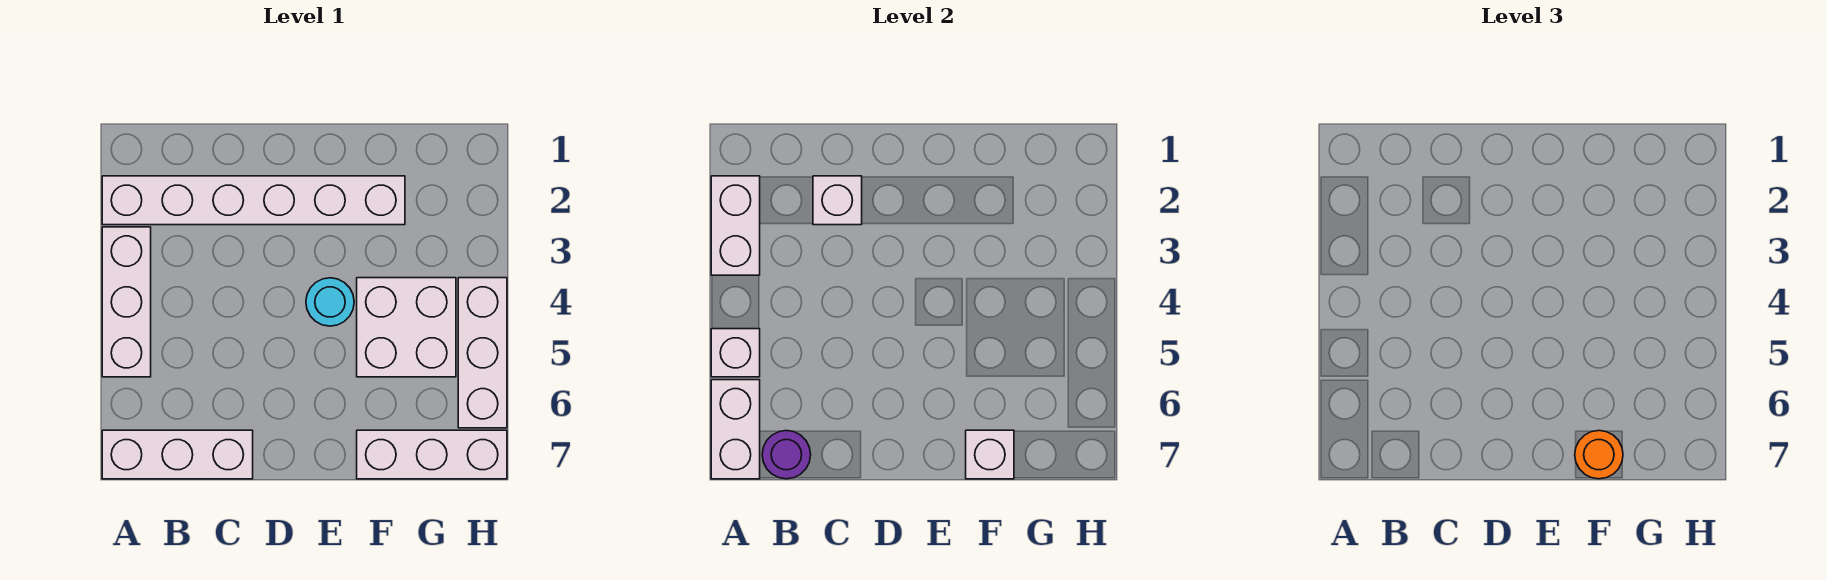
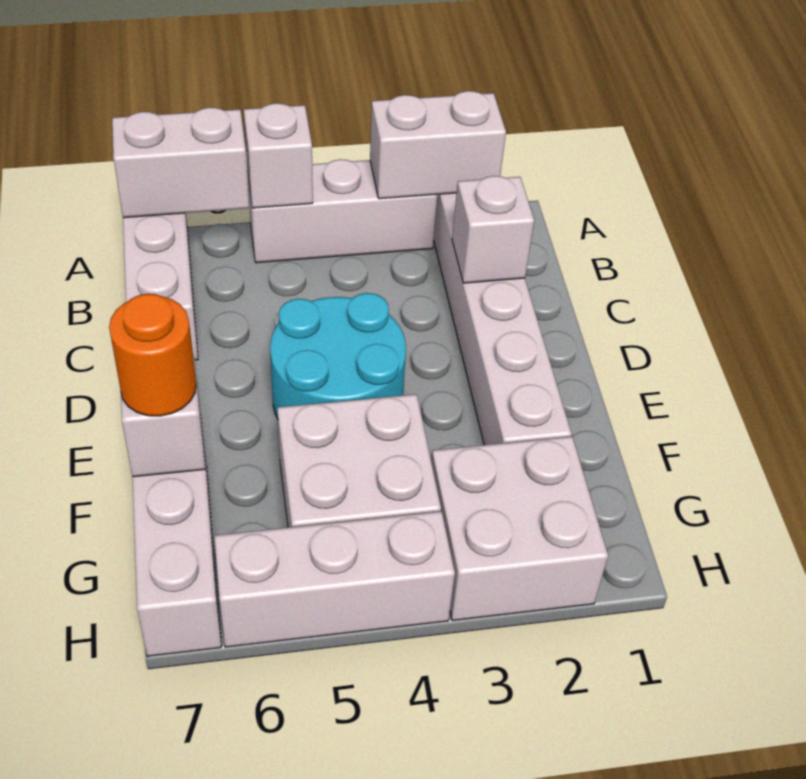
purple 1x1 round brick [762,431,811,479] -> none
cyan 1x1 round brick [306,278,354,326] -> cyan 2x2 round brick [270,293,406,419]
none -> white 2x2 brick [431,436,608,621]

